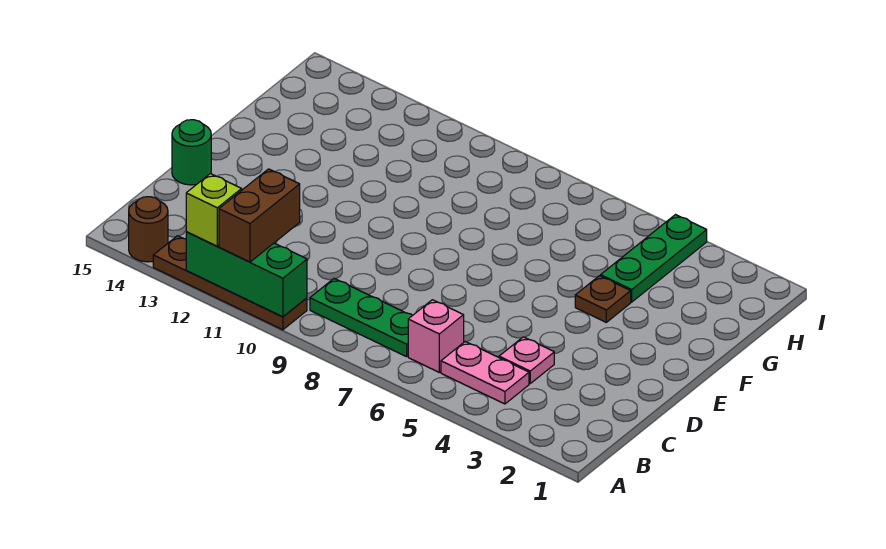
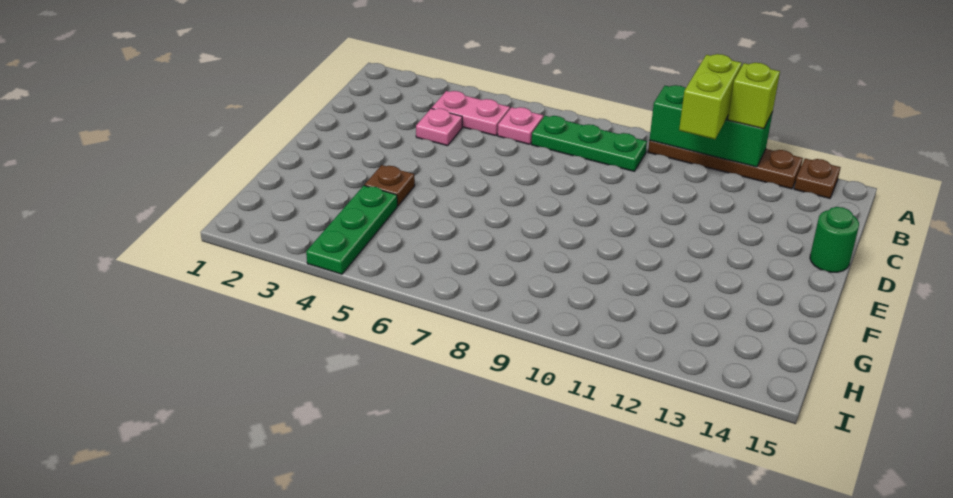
brown 1x2 brick [219,169,300,262] -> lime 1x2 brick [679,54,742,139]
brown 1x1 round brick [129,197,168,262] -> brown 1x1 plate [794,158,841,198]
pink 1x1 brick [408,300,464,372] -> pink 1x1 plate [498,107,543,144]

